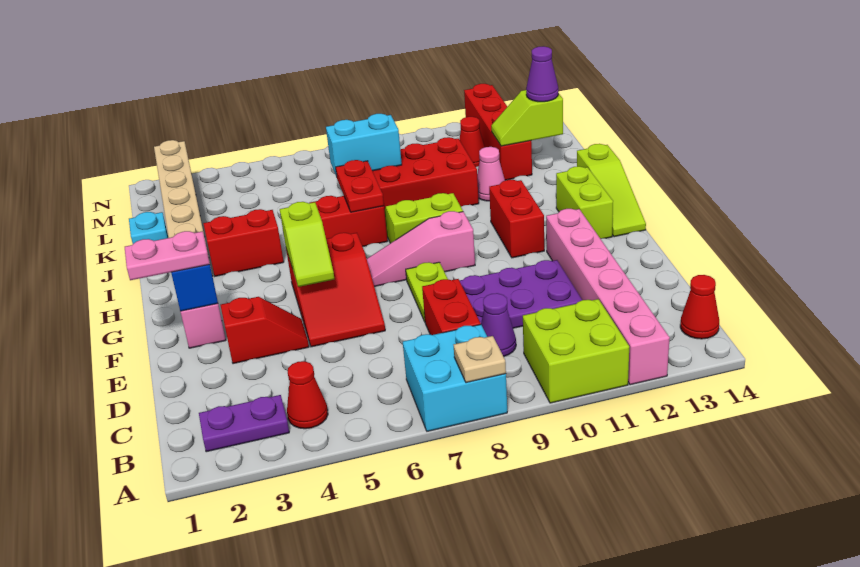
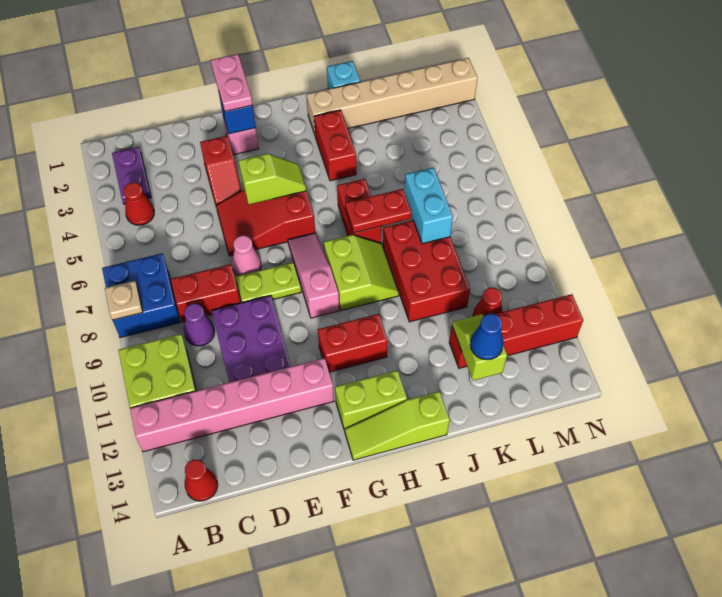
cyan 2x2 brick [403,325,507,431] -> blue 2x2 brick [102,253,180,338]
lime 1x2 slope [280,202,334,287] -> lime 1x2 slope turned to [238,154,306,204]
pink 1x1 cone [477,147,505,201] -> pink 1x1 cone moved to [232,236,261,276]
purple 1x1 cone [526,46,558,102] -> blue 1x1 cone [470,314,504,360]

